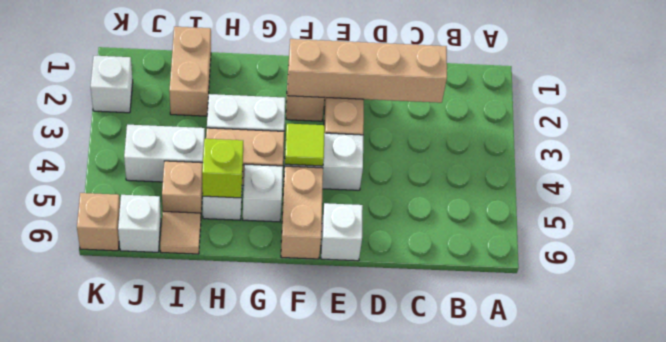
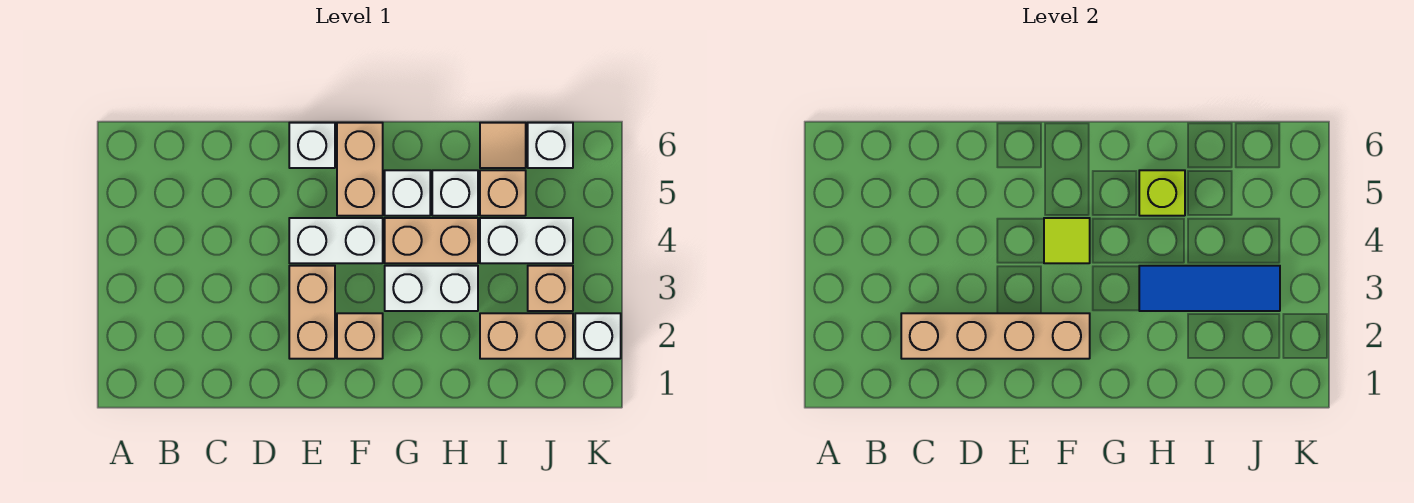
none -> blue 1x3 tile [1139,266,1280,311]
tan 1x2 brick [169,27,211,116] -> tan 1x2 brick turned to [480,313,573,359]
tan 1x1 brick [77,193,120,251] -> tan 1x1 brick moved to [528,266,573,311]

